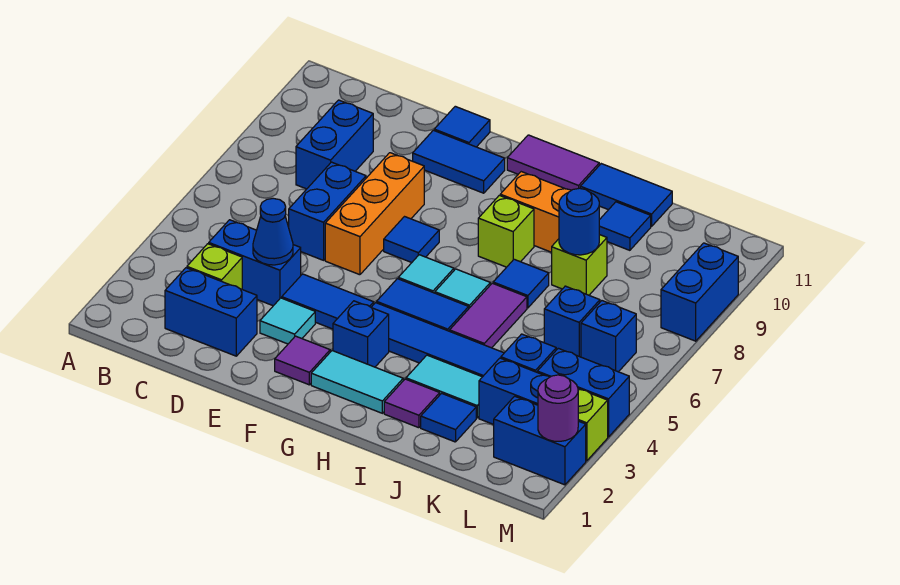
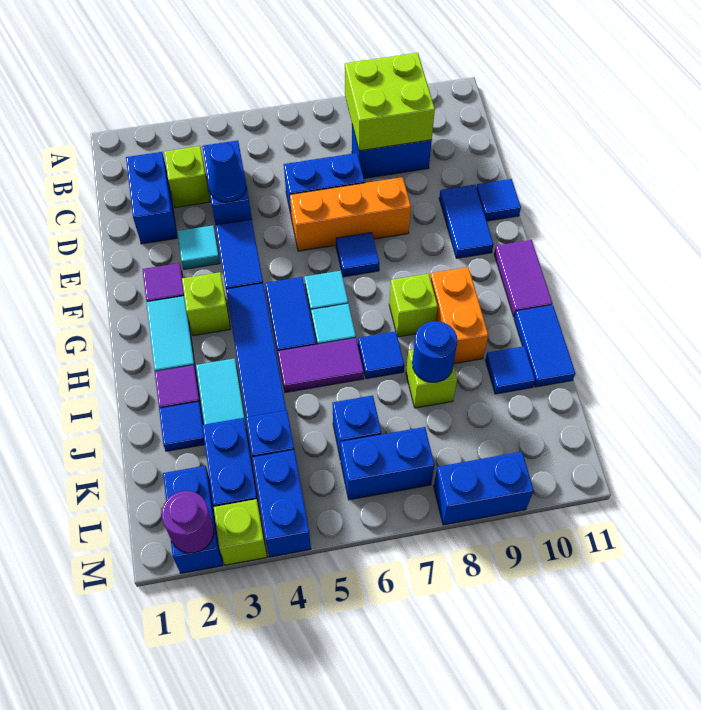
none -> lime 2x2 brick [345,53,435,151]
blue 1x1 brick [333,301,389,367] -> lime 1x1 brick [182,272,230,336]
blue 1x1 brick [581,301,636,372] -> blue 1x2 brick [340,427,435,500]

